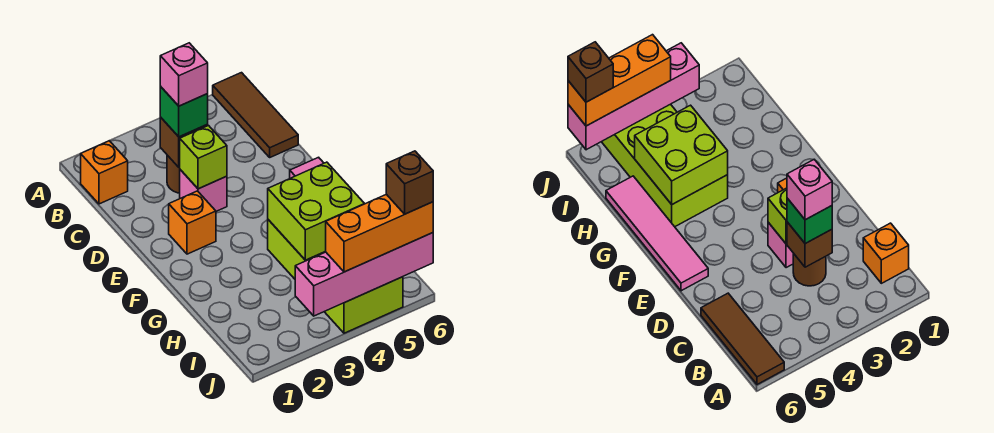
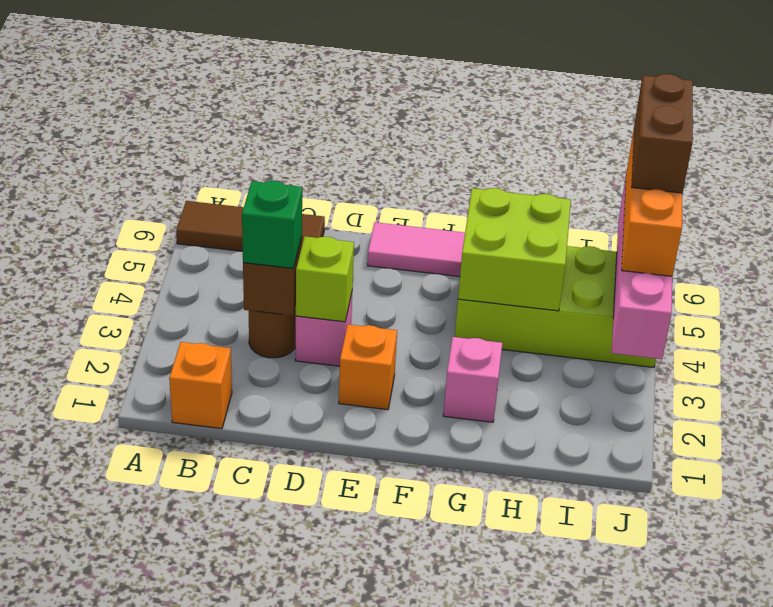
pink 1x1 brick [160,43,208,106] -> pink 1x1 brick moved to [443,337,503,422]
brown 1x1 brick [386,151,433,214] -> brown 1x2 brick [631,74,693,193]

